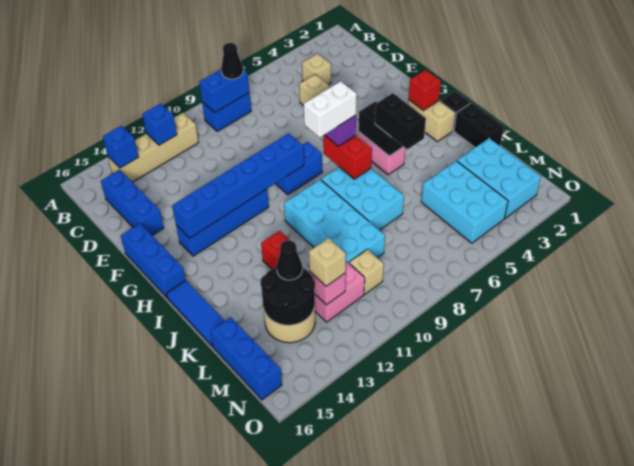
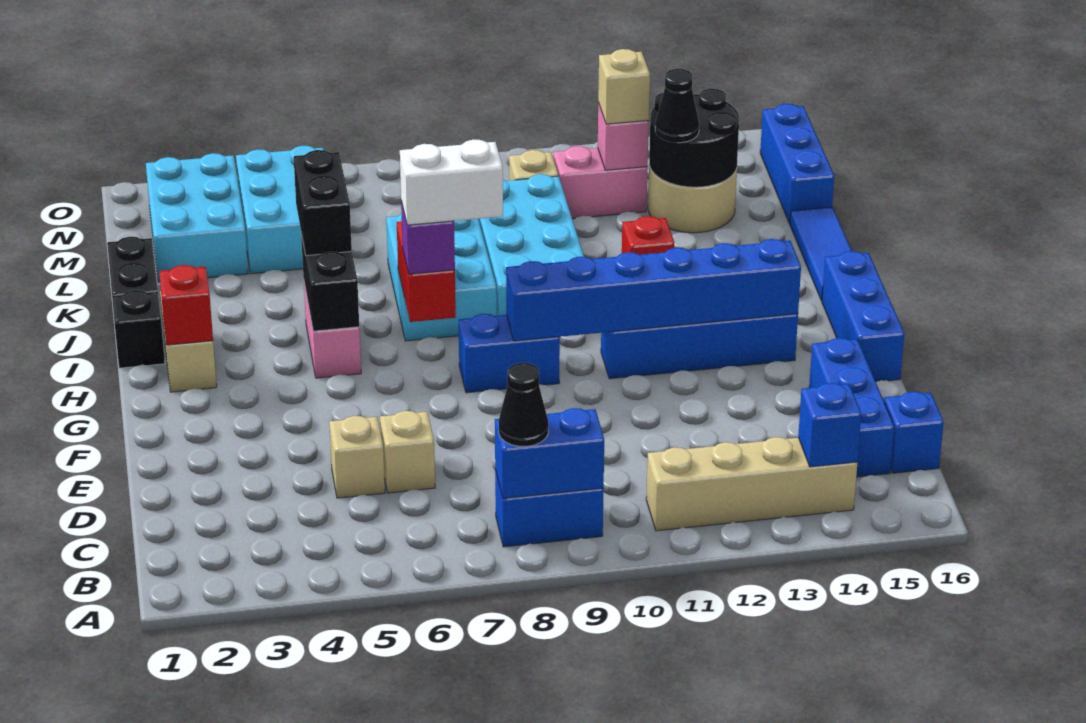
blue 1x1 brick [142,104,177,145] -> blue 1x1 brick moved to [884,392,944,473]
tan 1x1 brick [302,54,331,85] -> tan 1x1 brick moved to [380,411,435,493]

